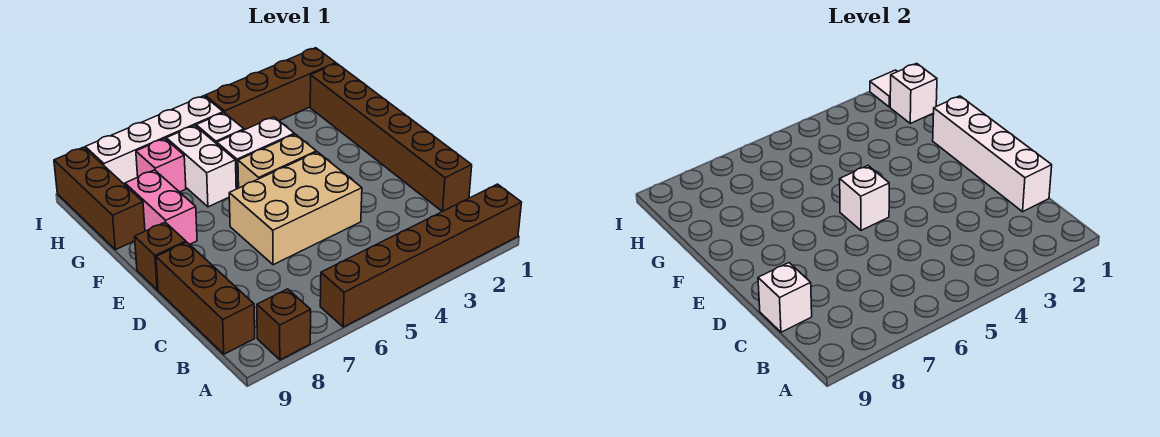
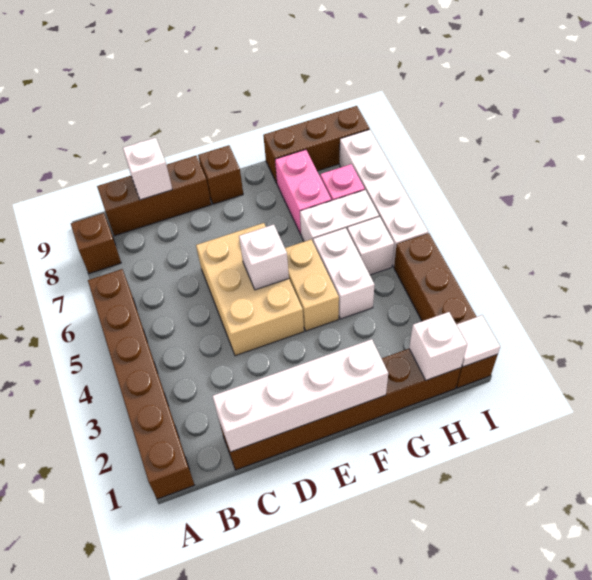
pink 1x2 brick [125,170,197,244] -> pink 1x2 brick turned to [275,150,331,234]

